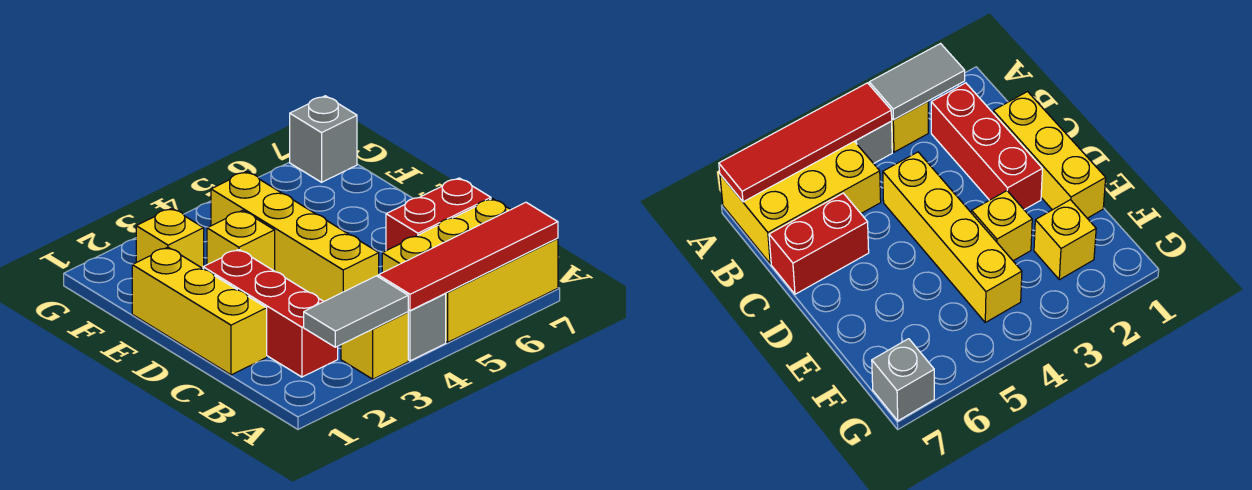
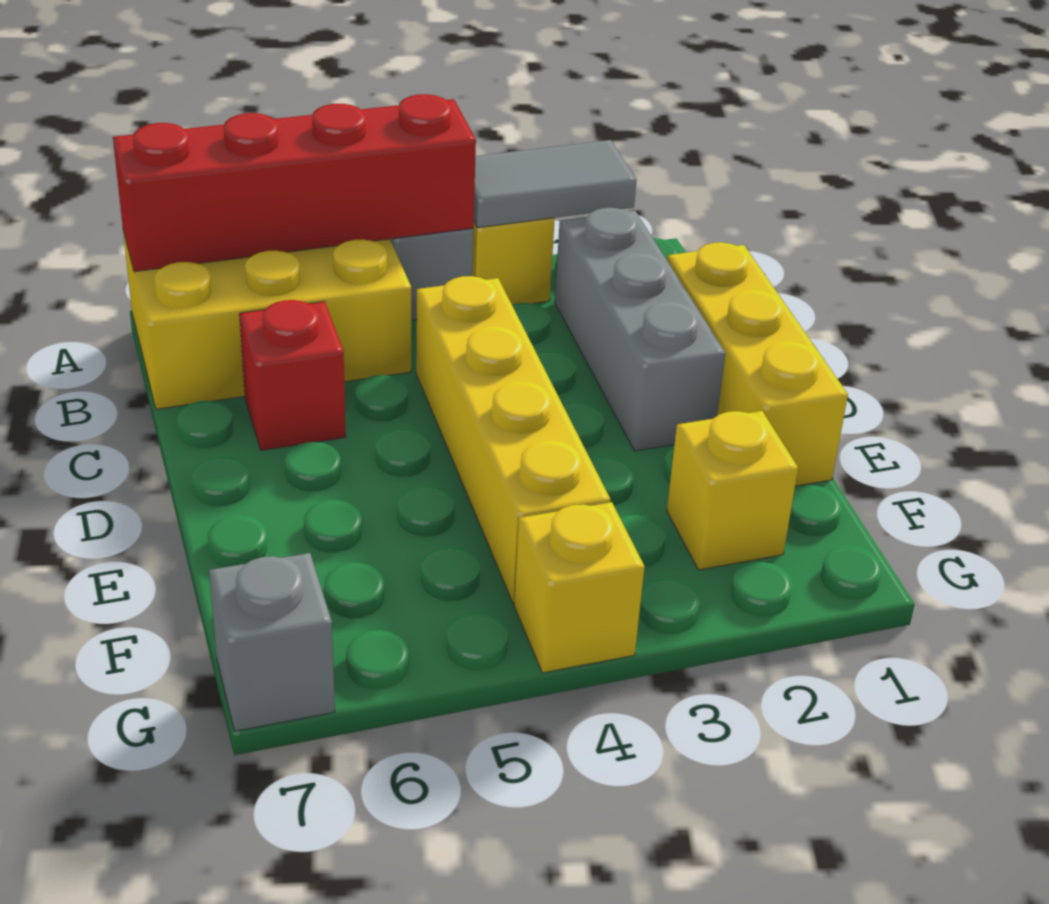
red 1x4 tile [378,202,558,311] -> red 1x4 brick [113,94,476,272]
red 1x3 brick [203,249,338,377] -> grey 1x3 brick [555,208,726,451]
red 1x2 brick [386,178,491,251] -> red 1x1 brick [239,300,346,450]
yellow 1x1 brick [207,210,275,271] -> yellow 1x1 brick moved to [514,502,645,673]

